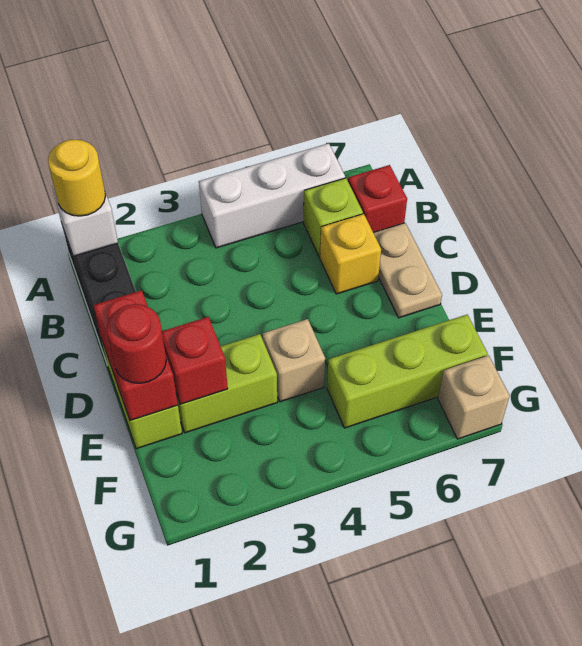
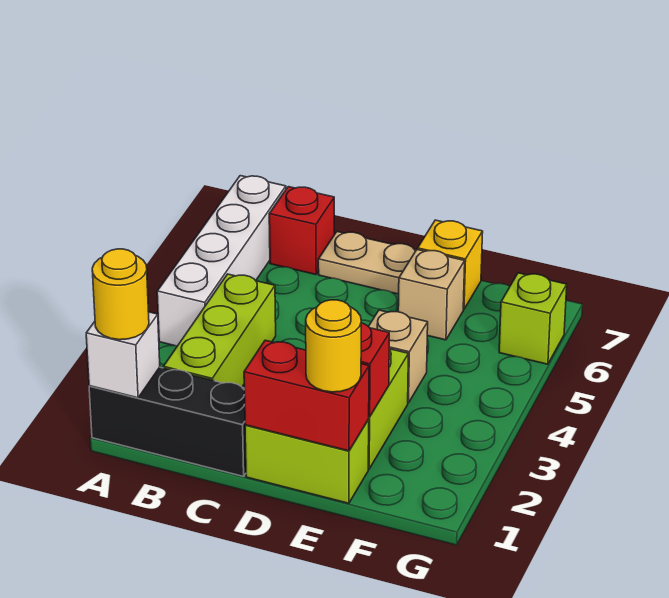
white 1x3 brick [199,143,345,248] -> white 1x4 brick [157,176,286,346]
lime 1x1 brick [304,178,363,257] -> lime 1x1 brick moved to [499,273,567,364]
yellow 1x1 brick [320,214,381,294] -> yellow 1x1 brick moved to [418,220,483,309]
red 1x1 round brick [107,304,166,383] -> yellow 1x1 round brick [306,300,361,392]
lime 1x3 brick [327,315,488,428] -> lime 1x3 brick moved to [163,274,276,387]
tan 1x1 brick [438,355,510,439] -> tan 1x1 brick moved to [398,249,465,340]

